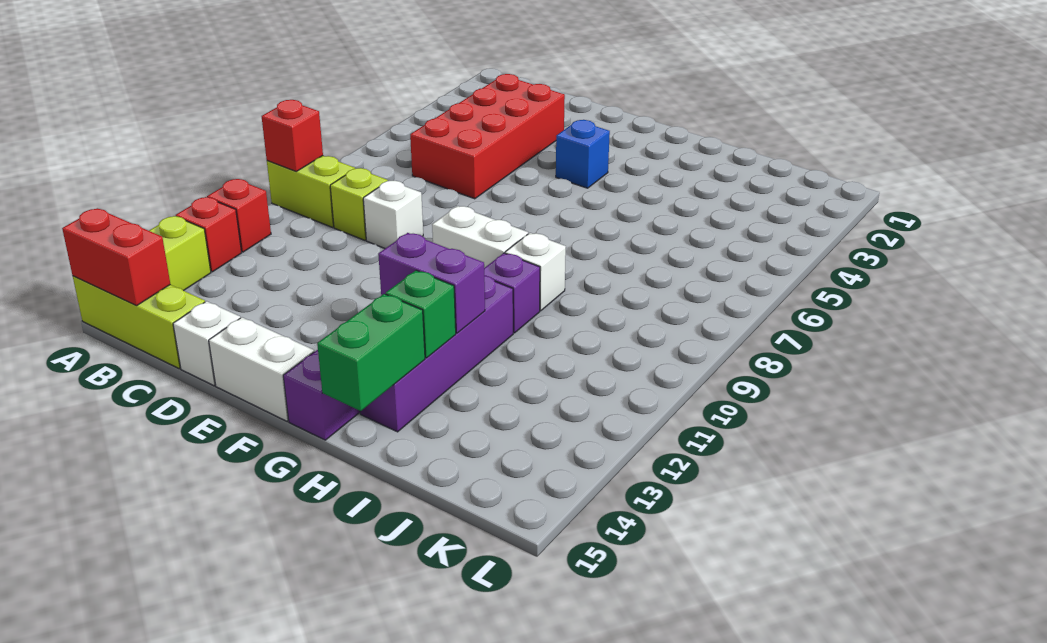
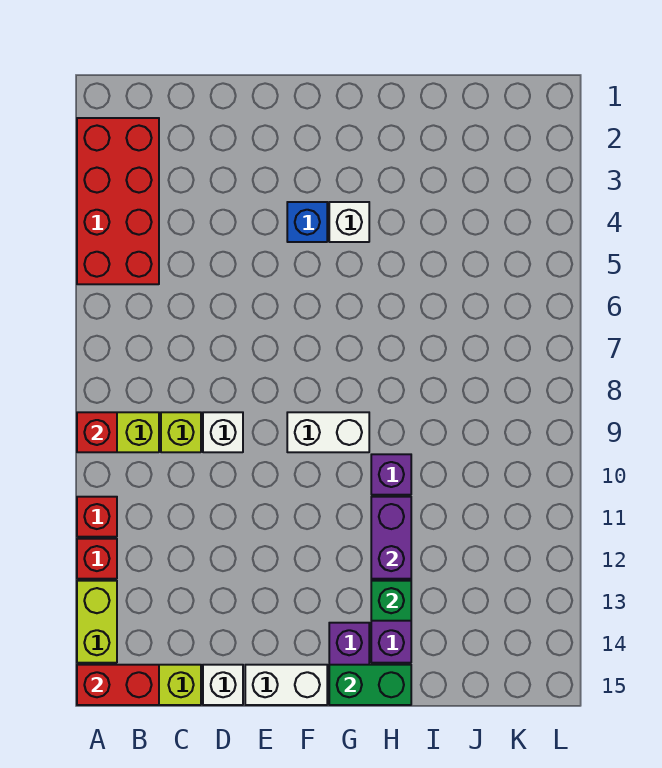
red 2x4 brick [410,74,565,199] -> red 2x4 brick moved to [77,118,159,284]
purple 1x2 brick [378,233,485,333] -> purple 1x2 brick turned to [371,497,411,579]
white 1x1 brick [505,233,566,311] -> white 1x1 brick moved to [329,202,369,242]
green 1x2 brick [317,294,425,411] -> green 1x2 brick turned to [329,665,411,705]

